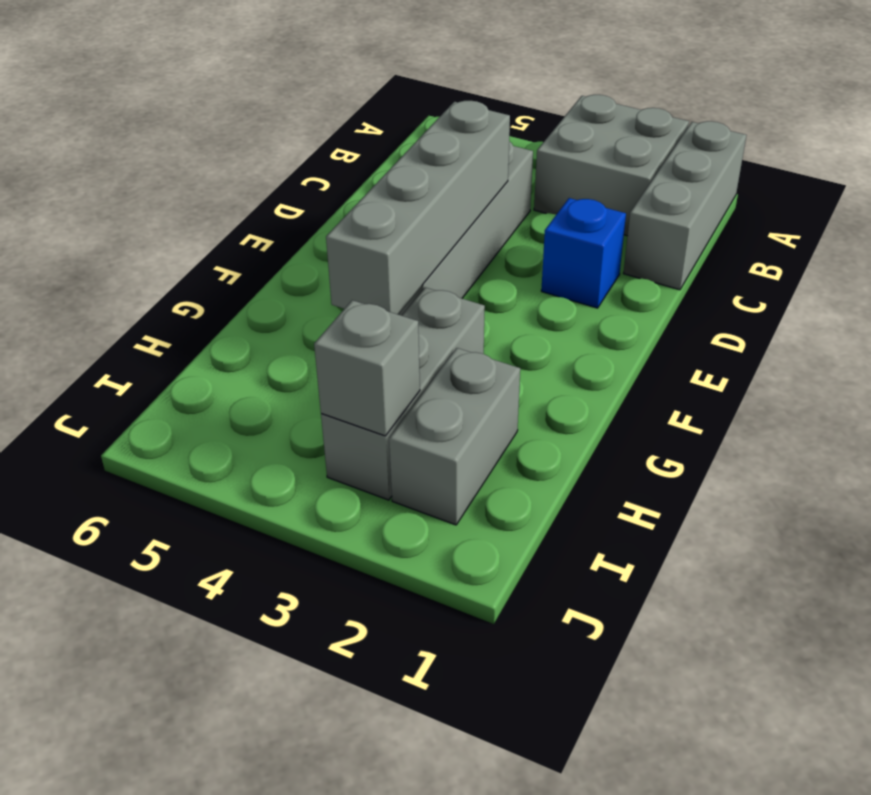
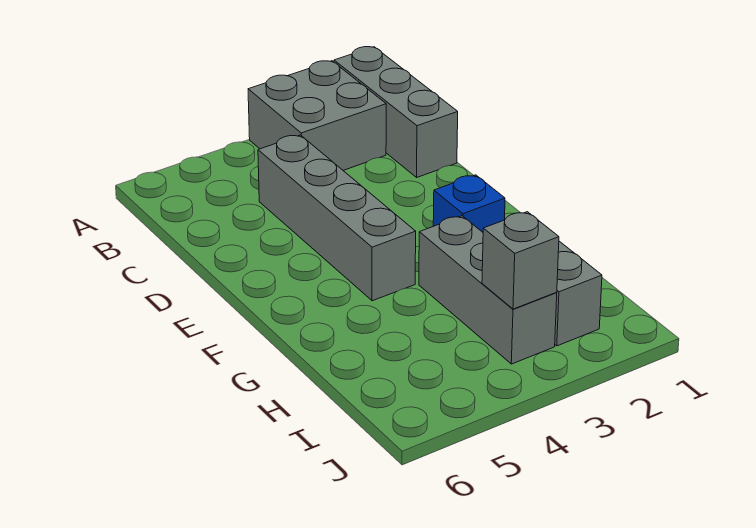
blue 1x1 brick [541,198,626,308] -> blue 1x1 brick moved to [433,175,505,232]
grey 1x4 brick [326,101,510,314] -> none

